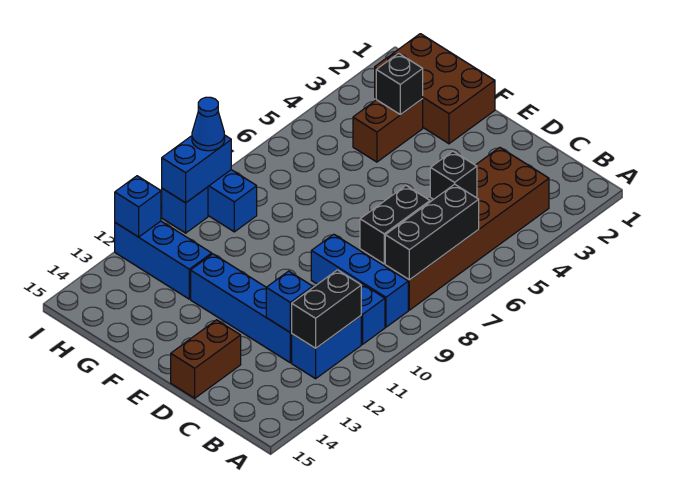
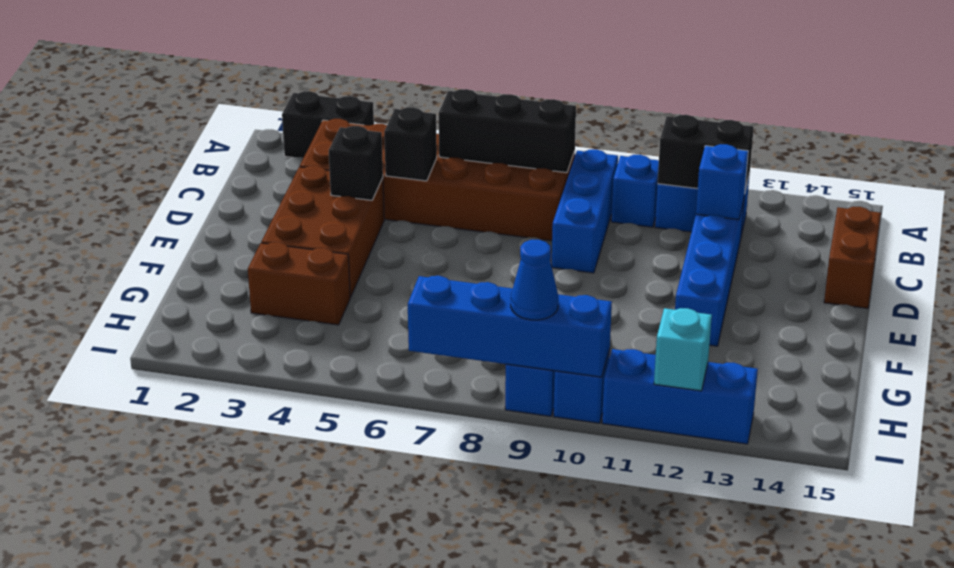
black 1x2 brick [360,186,430,264] -> black 1x2 brick moved to [282,91,374,158]
brown 1x2 brick [171,320,241,398] -> brown 1x2 brick turned to [824,207,881,308]
brown 2x3 brick [375,34,495,144] -> brown 2x3 brick moved to [261,166,384,297]
black 1x1 brick [376,53,423,115] -> black 1x1 brick moved to [329,126,383,200]
blue 1x3 brick [115,221,212,299] -> blue 1x3 brick turned to [602,349,758,444]
blue 1x2 brick [162,136,231,203] -> blue 1x4 brick [408,276,612,377]
blue 1x1 brick [115,176,161,237] -> cyan 1x1 brick [654,308,712,391]

